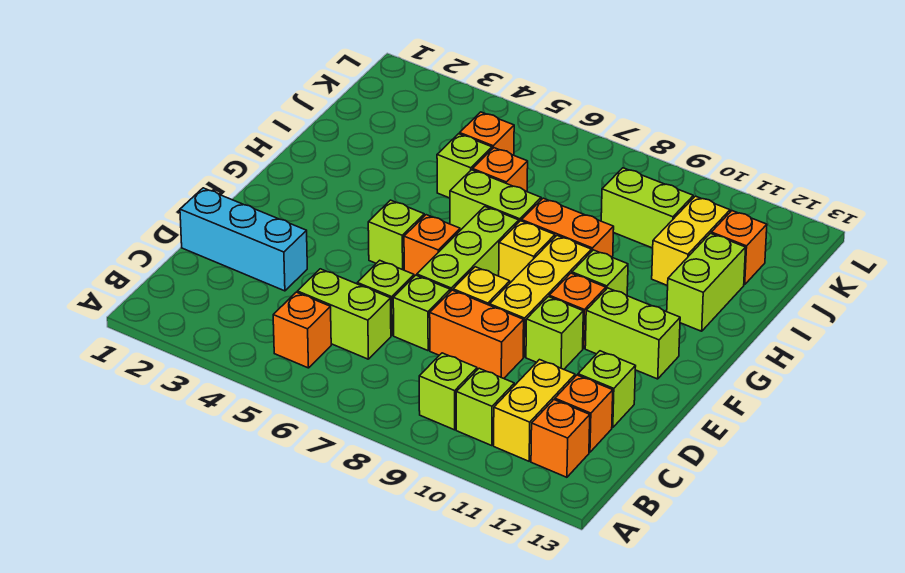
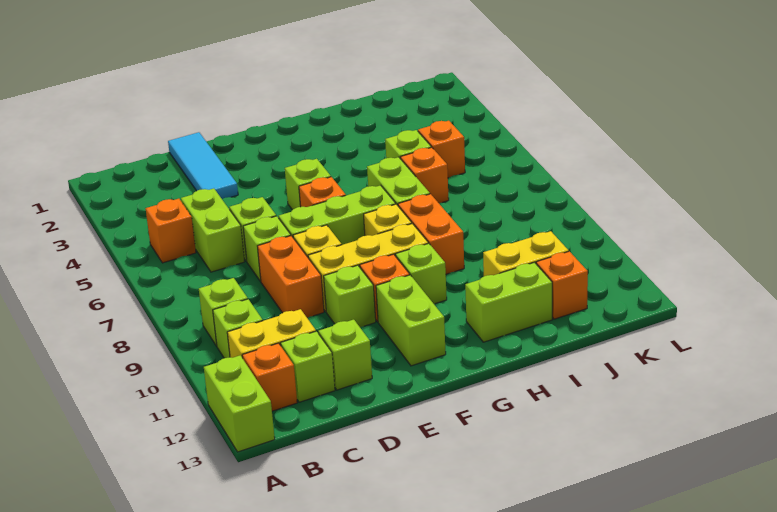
orange 1x1 brick [555,375,613,452] -> lime 1x1 brick [281,331,335,402]
cyan 1x3 brick [180,188,307,291] -> cyan 1x3 tile [168,132,238,199]
lime 1x2 brick [601,168,693,248] -> lime 1x2 brick moved to [204,355,275,452]

